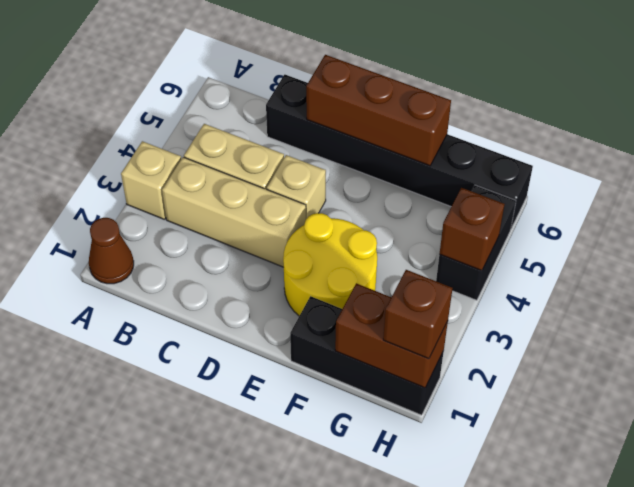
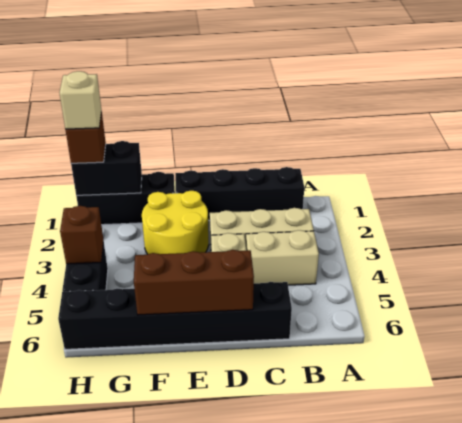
brown 1x1 cone [89,218,134,284] -> none
tan 1x1 brick [121,141,181,219] -> tan 1x1 brick moved to [60,71,101,129]
none -> black 1x4 brick [175,167,304,220]
brown 1x2 brick [335,283,448,388] -> black 1x2 brick [71,141,142,196]

